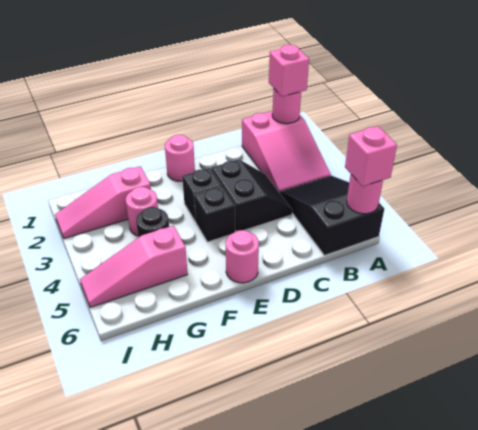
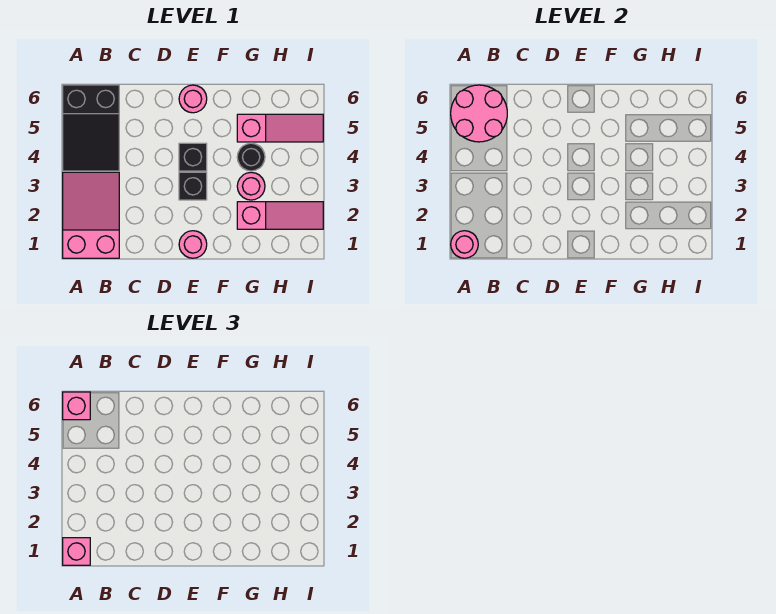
pink 1x1 round brick [347,174,383,214] -> pink 2x2 round brick [451,85,507,142]
black 2x2 slope [212,160,292,231] -> none

